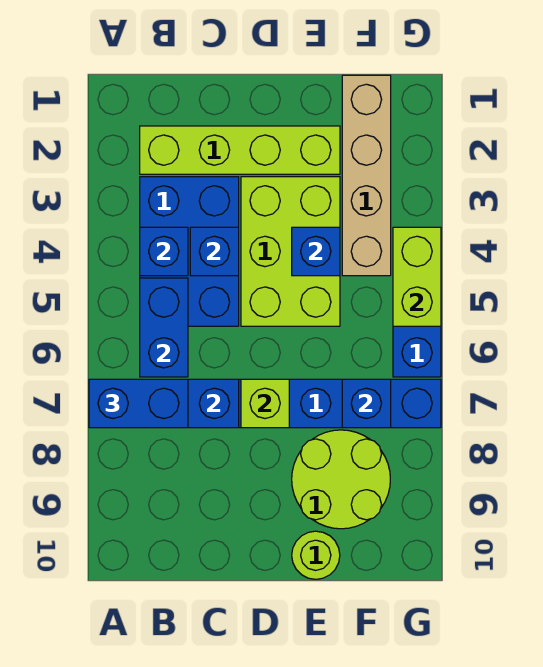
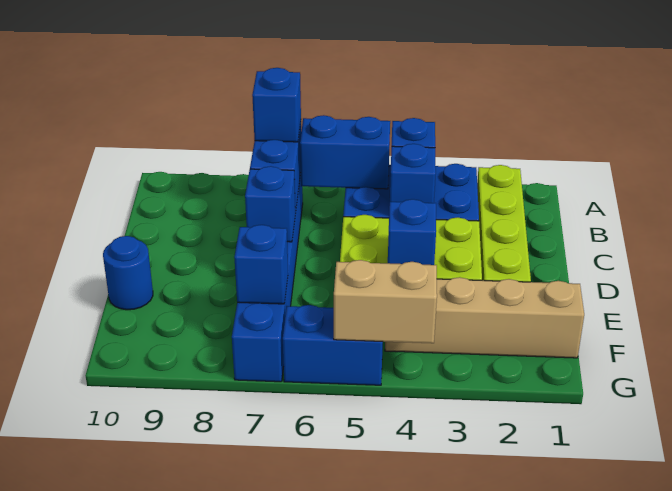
blue 1x2 brick [89,379,188,428] -> blue 1x1 brick [252,68,301,142]
lime 1x1 brick [241,379,289,428] -> blue 1x1 brick [245,166,295,242]
lime 2x2 round brick [292,430,390,529] -> none
lime 1x1 round brick [292,531,340,579] -> blue 1x1 round brick [103,236,153,310]
lime 1x2 brick [393,227,441,326] -> tan 1x2 brick [334,260,437,343]

